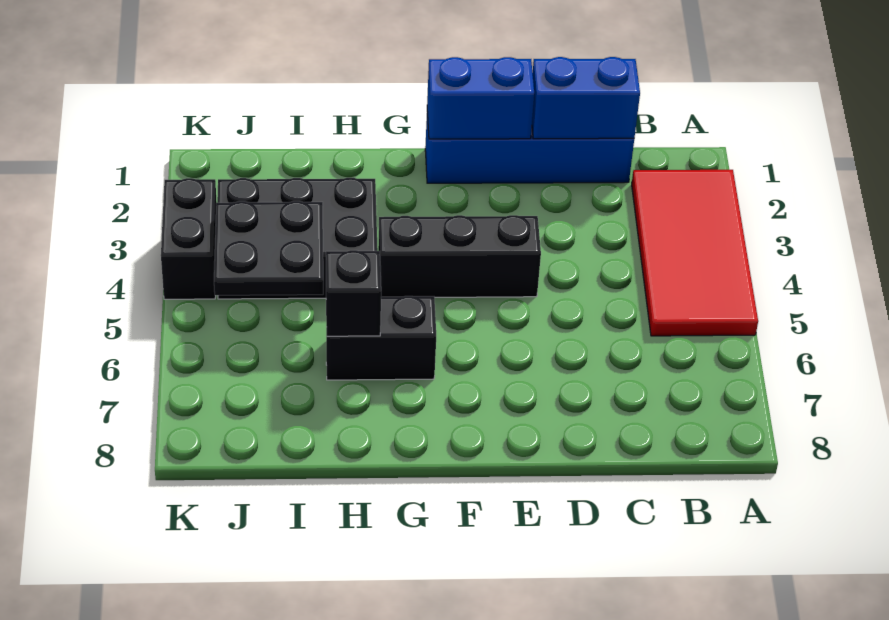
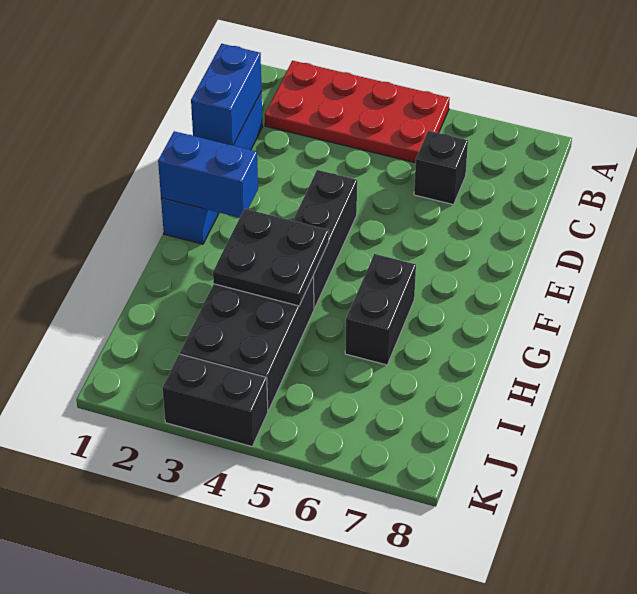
red 2x4 tile [632,170,758,336] -> red 2x4 plate [265,61,450,163]
blue 1x2 brick [427,57,534,139] -> blue 1x2 brick turned to [158,131,258,218]
black 1x1 brick [326,250,381,336] -> black 1x1 brick moved to [414,131,468,205]
black 2x2 plate [214,201,323,296] -> black 2x2 plate moved to [213,209,329,306]

